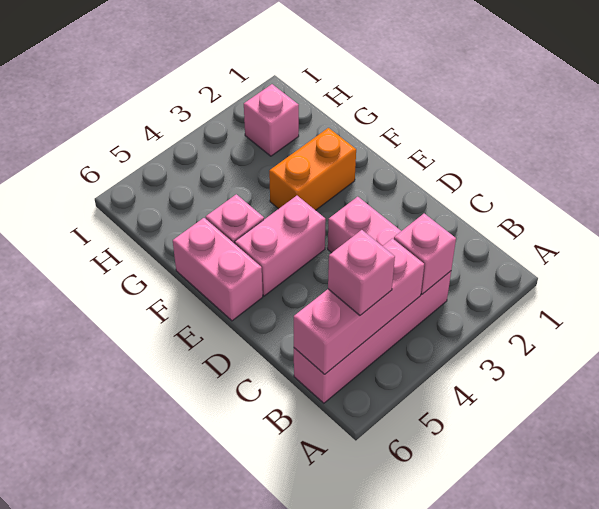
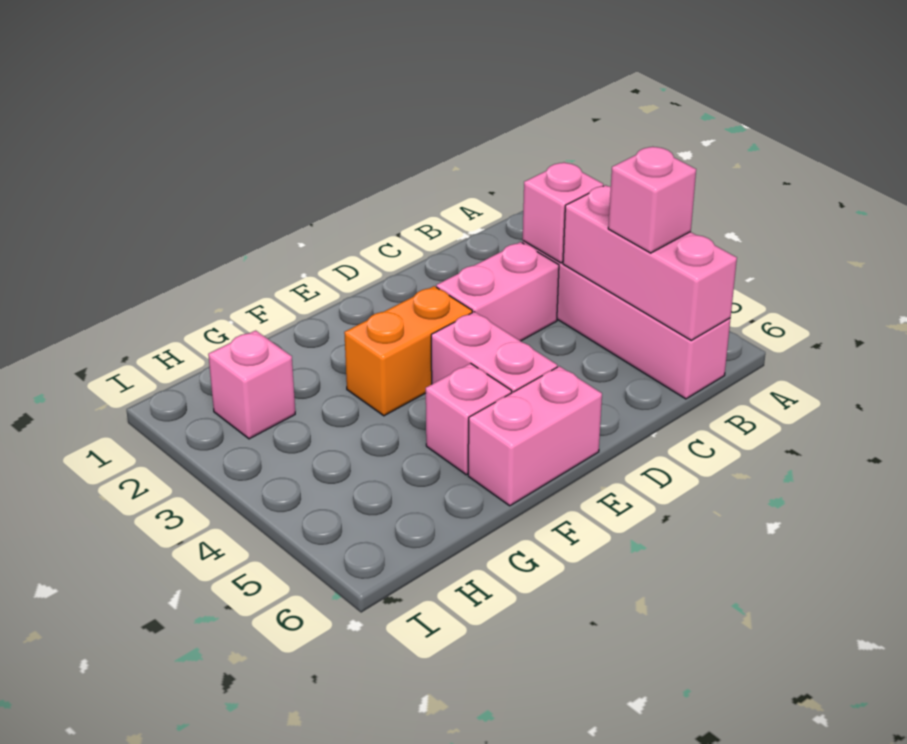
orange 1x2 brick [269,128,356,210] -> orange 1x2 brick turned to [344,286,472,416]

